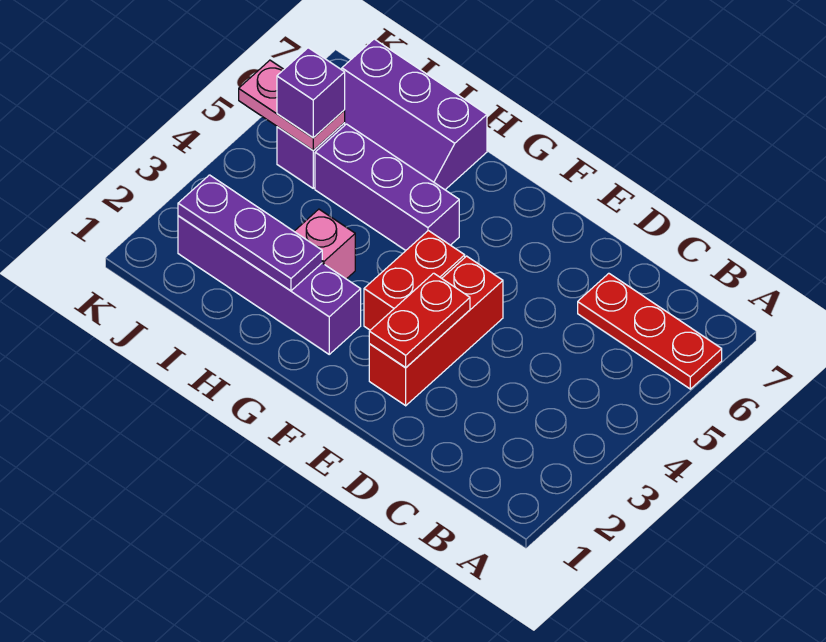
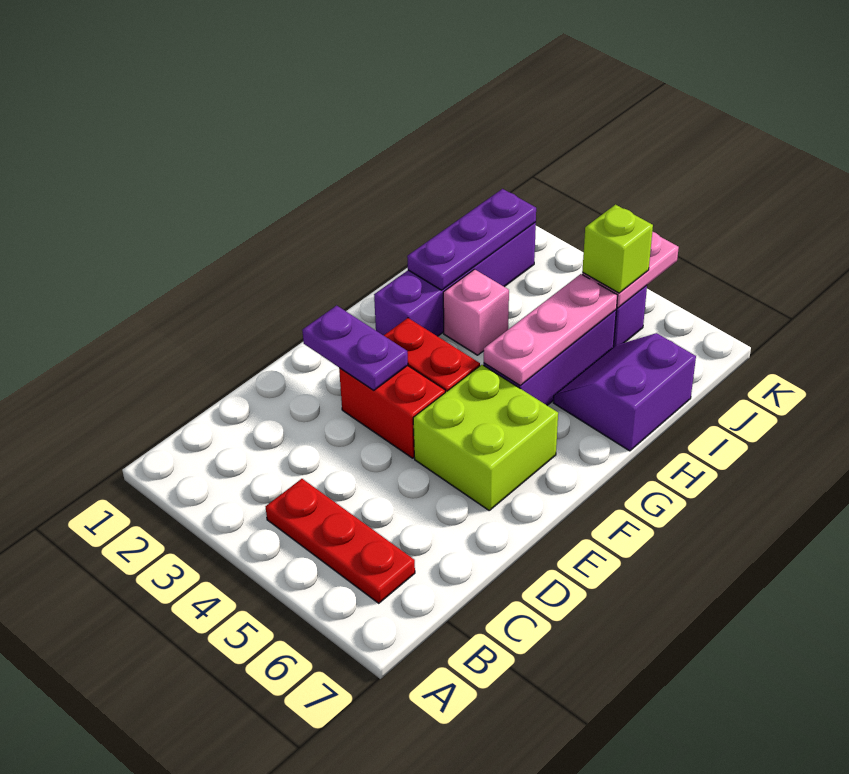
red 1x3 plate [578,273,722,389] -> red 1x3 plate turned to [266,479,415,603]
red 1x3 brick [369,256,503,406] -> red 1x2 brick [339,365,445,458]
red 1x2 plate [369,273,470,368] -> purple 1x2 plate [302,306,408,390]
none -> lime 2x2 brick [413,365,558,510]
none -> pink 1x3 plate [484,274,618,386]
purple 2x3 slope [341,39,487,190] -> purple 2x2 slope [553,333,696,451]
purple 1x1 brick [277,48,345,138] -> lime 1x1 brick [582,205,653,293]

